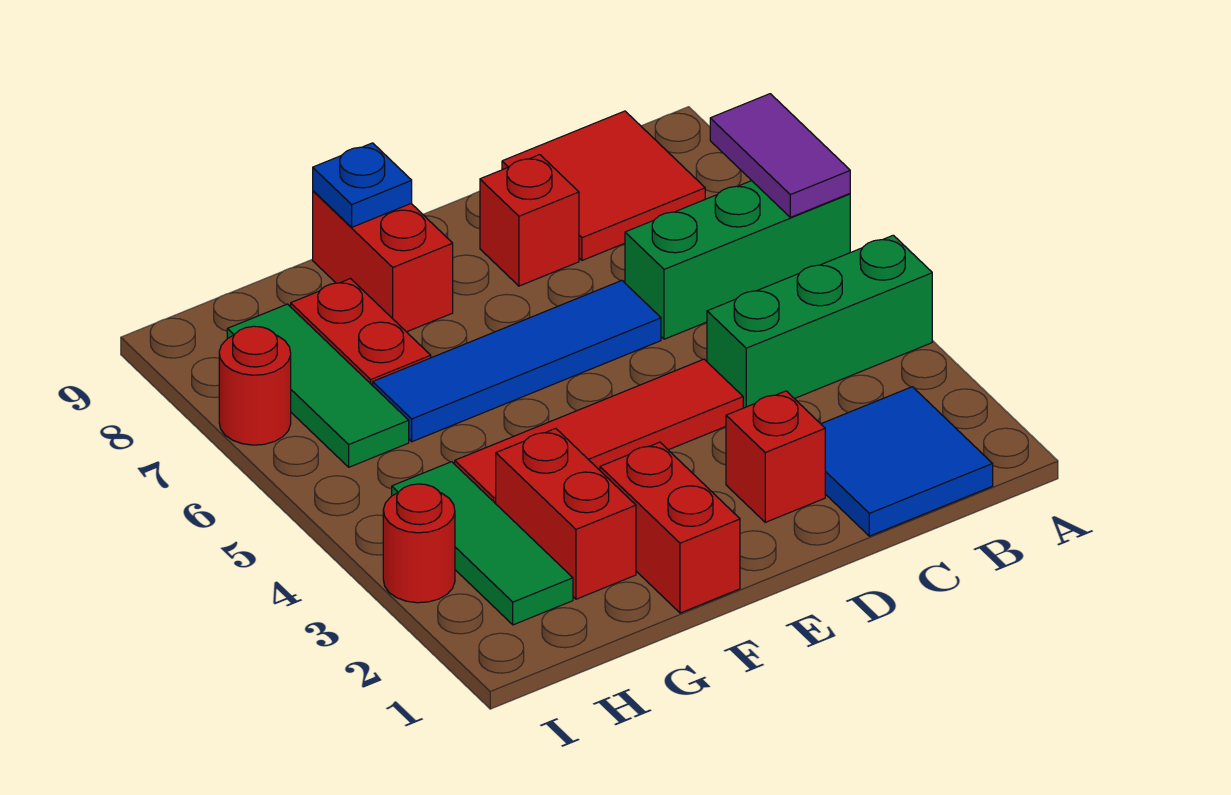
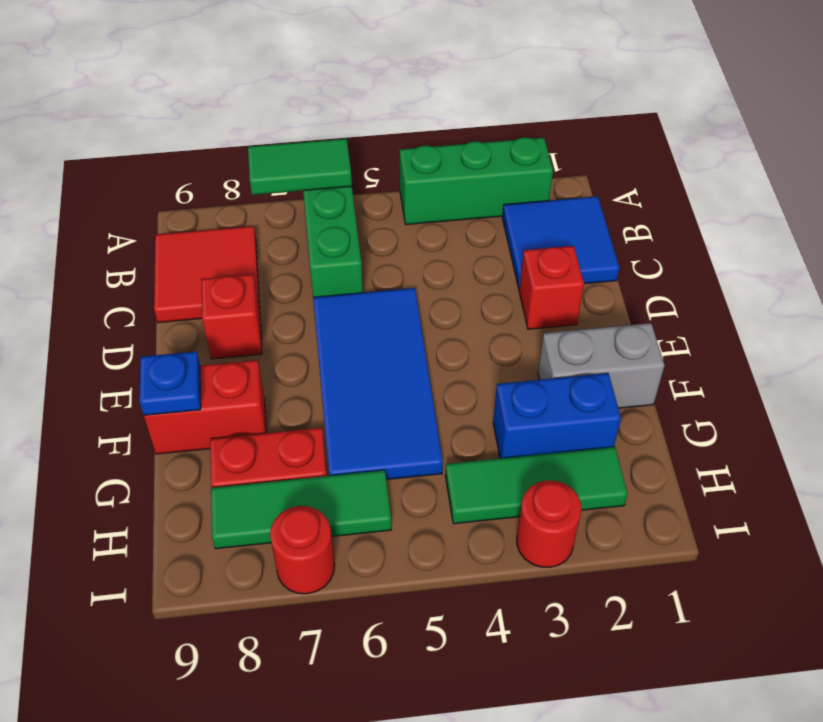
green 1x3 brick [707,235,932,408] -> green 1x3 brick turned to [400,137,553,225]
purple 1x2 tile [710,94,850,217] -> green 1x2 tile [248,139,352,195]
red 1x4 tile [455,359,743,504] -> none
blue 1x4 tile [373,281,661,442] -> blue 2x4 tile [313,288,443,480]
red 1x2 brick [600,442,740,613] -> grey 1x2 brick [538,323,665,408]
red 1x2 brick [496,428,636,599] -> blue 1x2 brick [493,373,621,458]

